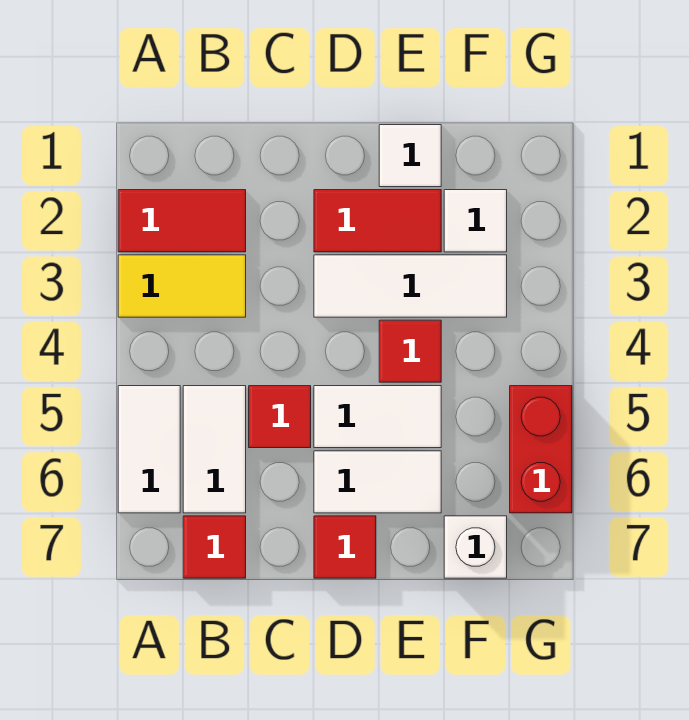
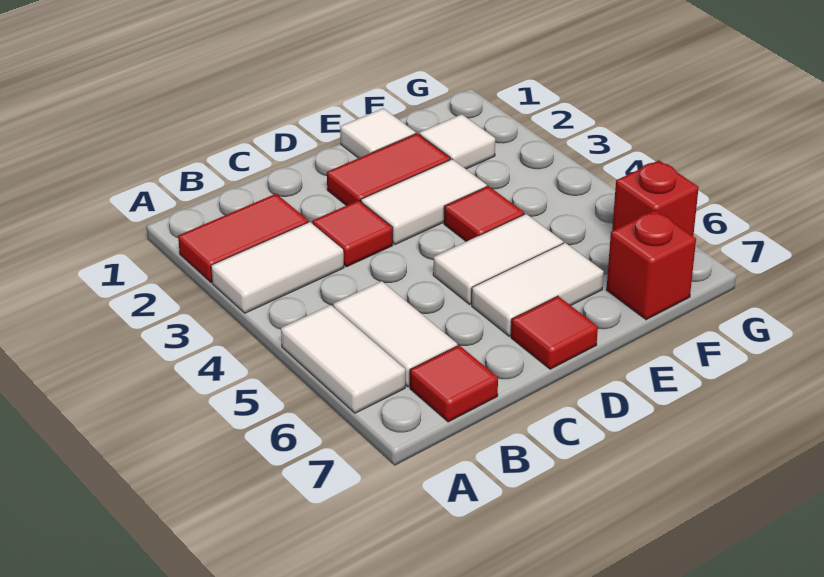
yellow 1x2 tile [118,255,246,317] -> white 1x2 tile [211,222,344,313]
red 1x1 tile [249,386,311,448] -> red 1x1 tile moved to [312,200,393,267]
white 1x3 tile [314,255,507,317] -> white 1x2 tile [361,159,487,245]
white 1x1 brick [444,516,507,578] -> red 1x1 brick [606,210,696,320]
red 1x2 brick [510,386,572,513] -> red 1x1 brick [612,160,699,236]

